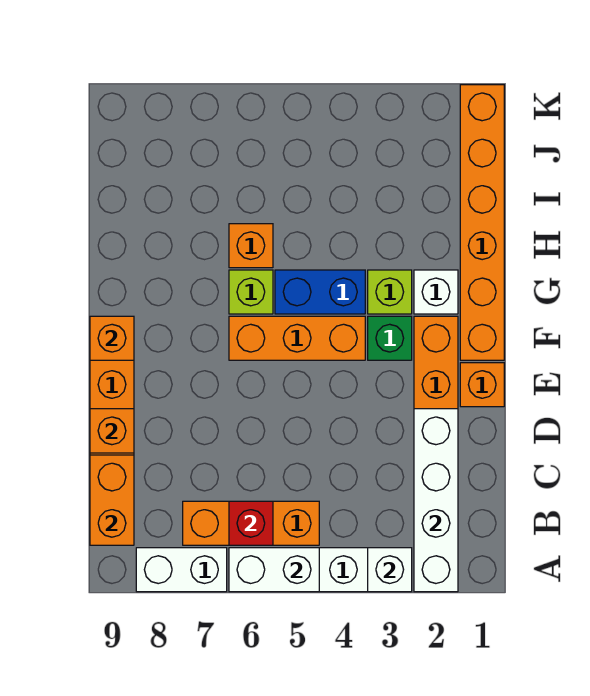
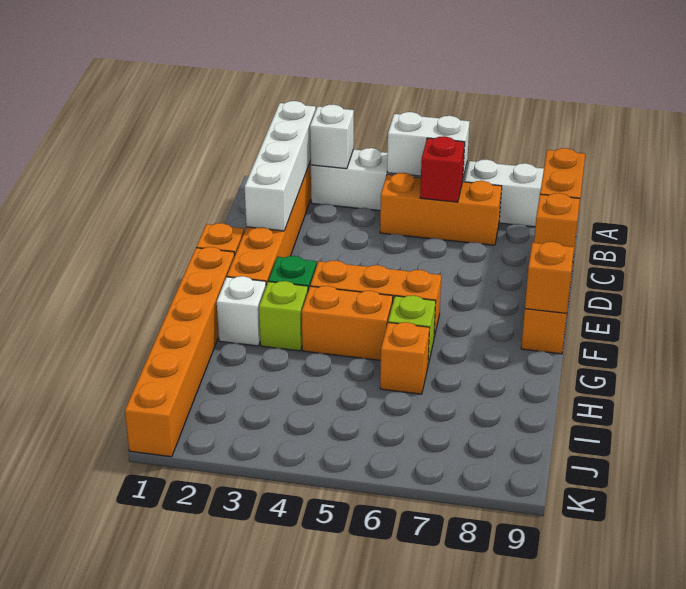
blue 1x2 brick [275,270,365,314] -> orange 1x2 brick [302,286,393,360]

